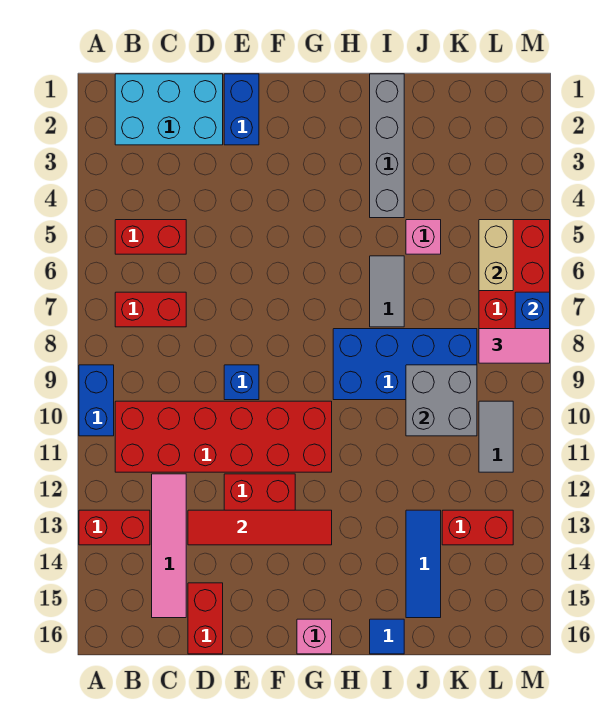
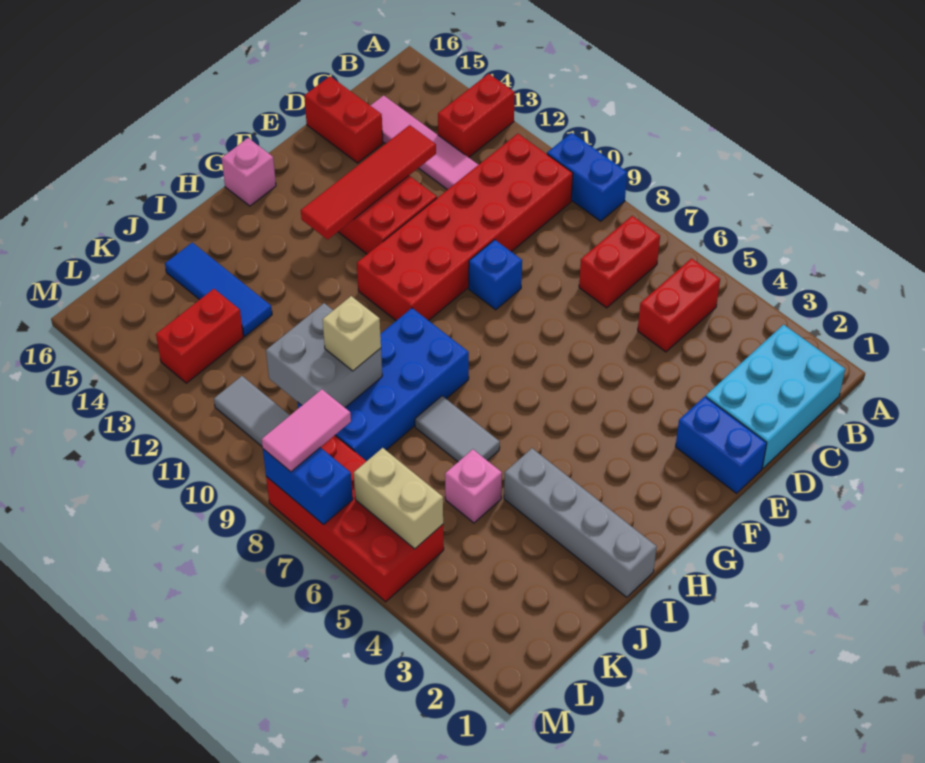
blue 1x1 tile [370,619,404,654] -> none
none -> tan 1x1 brick [323,296,381,371]

